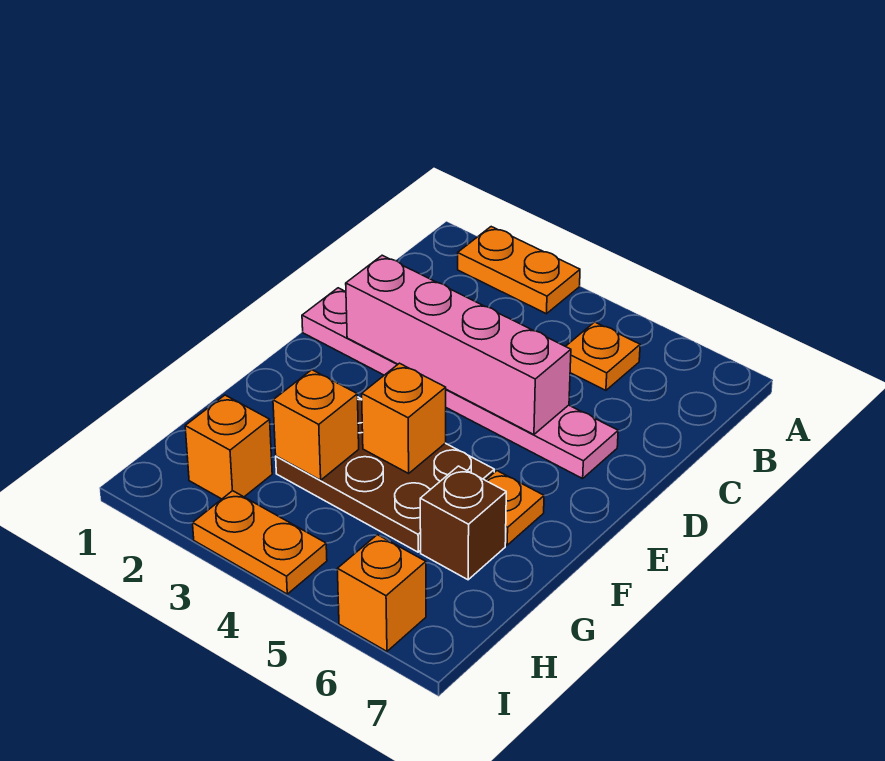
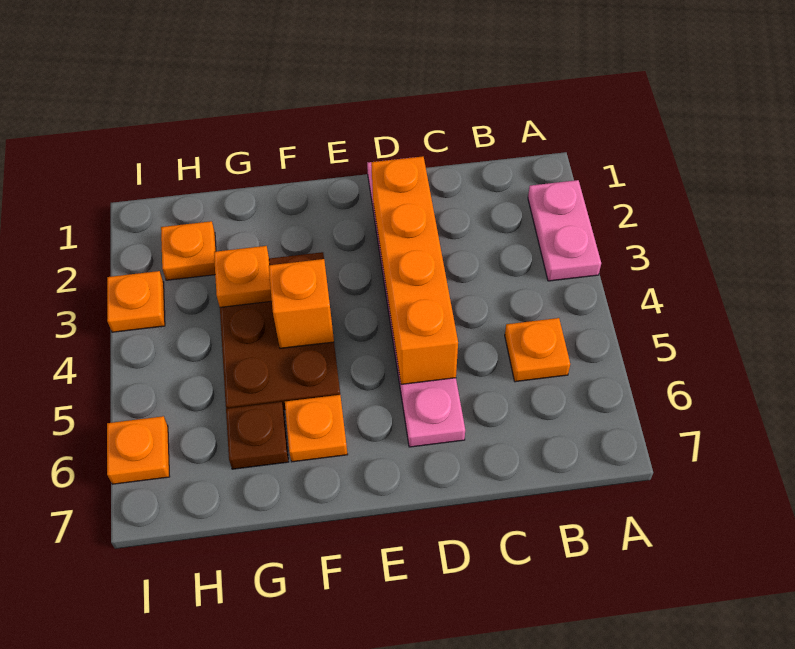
orange 1x2 plate [458,227,580,314] -> pink 1x2 plate [528,180,601,281]
pink 1x4 brick [346,255,571,435] -> orange 1x4 brick [371,156,458,384]
orange 1x1 brick [273,370,359,480] -> orange 1x1 plate [214,246,272,307]
brown 1x1 brick [420,466,506,580] -> brown 1x1 plate [226,402,288,469]
orange 1x1 brick [185,395,272,499] -> orange 1x1 plate [161,221,216,280]
orange 1x2 plate [193,491,327,594] -> orange 1x1 plate [107,271,165,332]
orange 1x1 brick [337,535,426,651] -> orange 1x1 plate [107,416,169,484]

